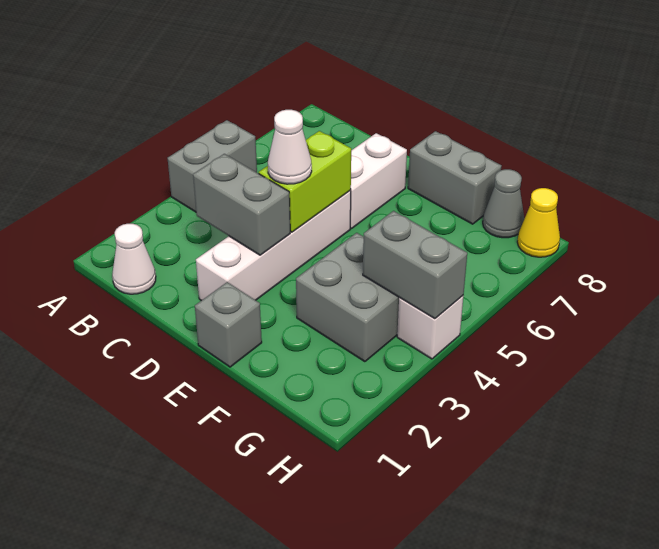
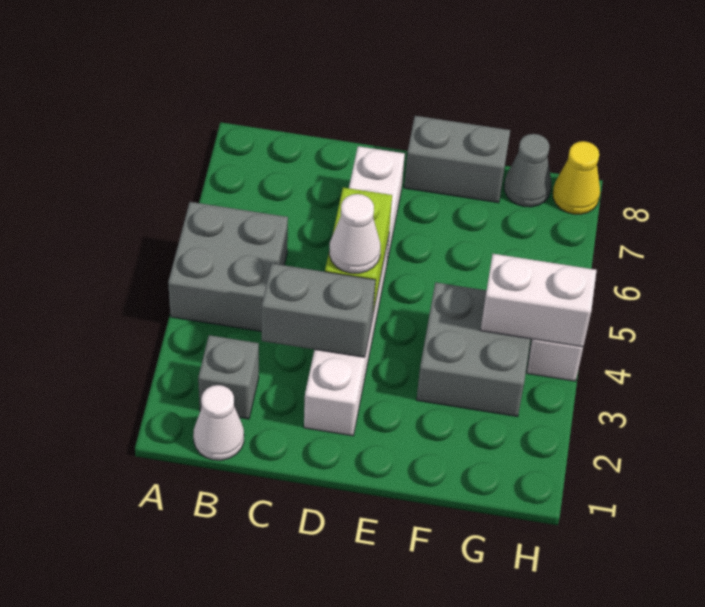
grey 1x2 brick [168,120,257,212] -> grey 2x2 brick [168,202,288,331]
grey 1x1 brick [195,282,262,367] -> grey 1x1 brick moved to [198,335,259,419]
grey 1x2 brick [363,211,467,319] -> white 1x2 brick [481,254,597,347]

